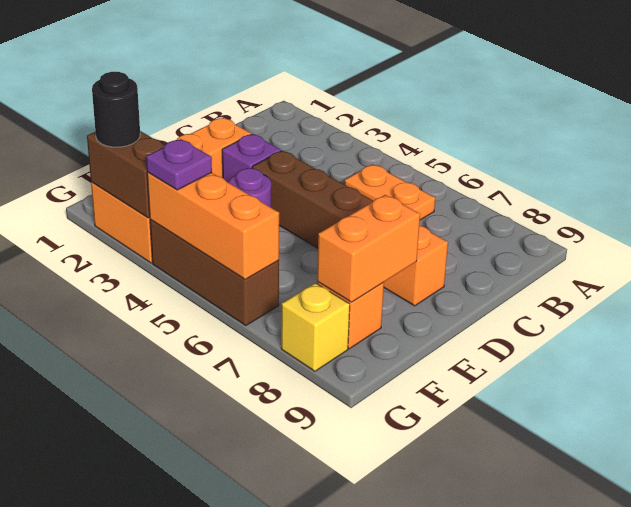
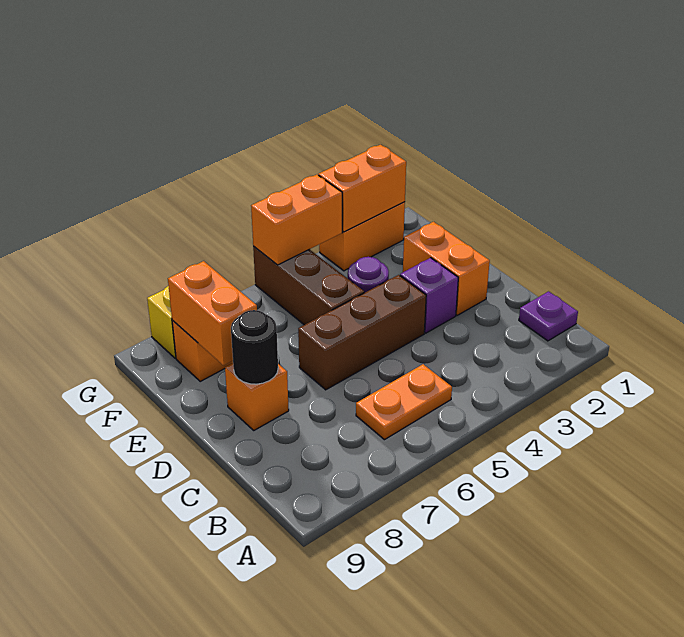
brown 1x2 brick [87,131,165,218] -> orange 1x2 brick [318,145,406,232]
black 1x1 round brick [92,72,140,147] -> black 1x1 round brick moved to [231,310,278,384]
brown 1x3 brick [150,219,279,325] -> brown 1x3 brick turned to [253,246,364,325]
orange 1x3 brick [147,172,279,279] -> orange 1x2 brick [251,175,342,265]
purple 1x1 plate [146,139,212,190] -> purple 1x1 plate moved to [519,291,578,341]

